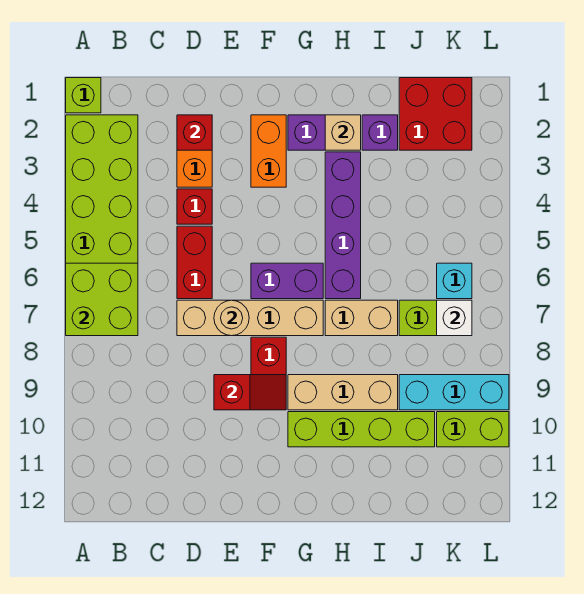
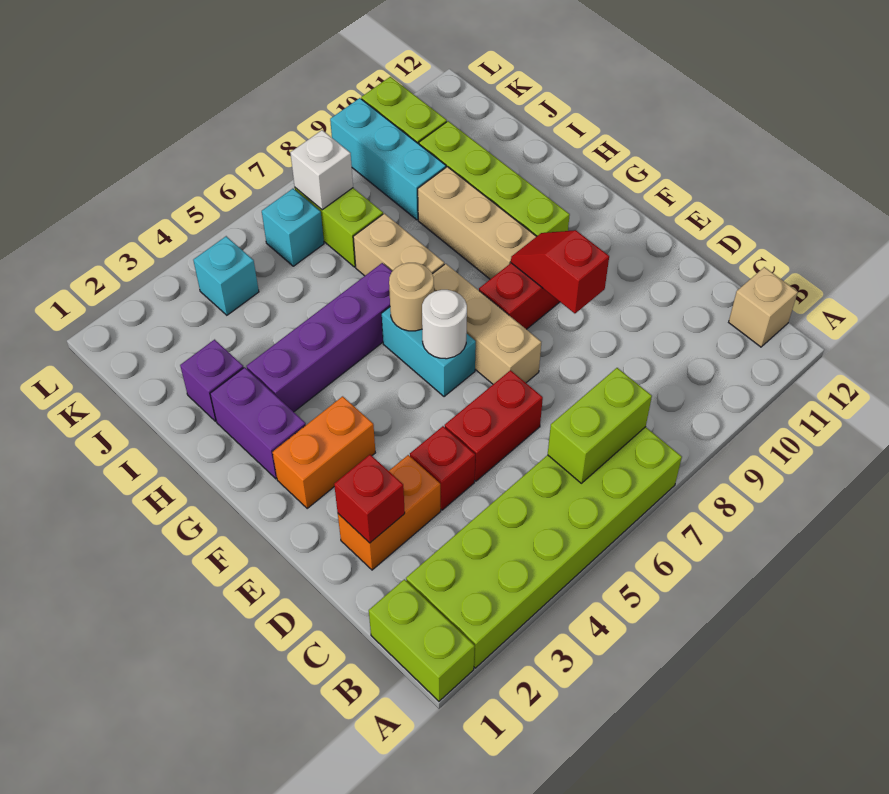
lime 1x1 brick [66,78,101,113] -> lime 1x2 brick [369,579,475,701]
lime 2x2 brick [66,263,138,336] -> lime 1x2 brick [548,368,652,483]
tan 1x4 brick [177,300,323,336] -> tan 1x3 brick [432,264,541,384]
tan 1x1 round brick [214,300,249,336] -> tan 1x1 round brick moved to [389,263,434,331]
purple 1x2 brick [251,263,323,299] -> cyan 1x2 brick [382,307,476,397]
none -> white 1x1 round brick [422,290,467,359]
tan 1x1 brick [325,115,361,150] -> tan 1x1 brick moved to [729,267,798,347]
red 2x2 brick [399,78,472,150] -> none
none -> cyan 1x1 brick [193,236,259,315]

